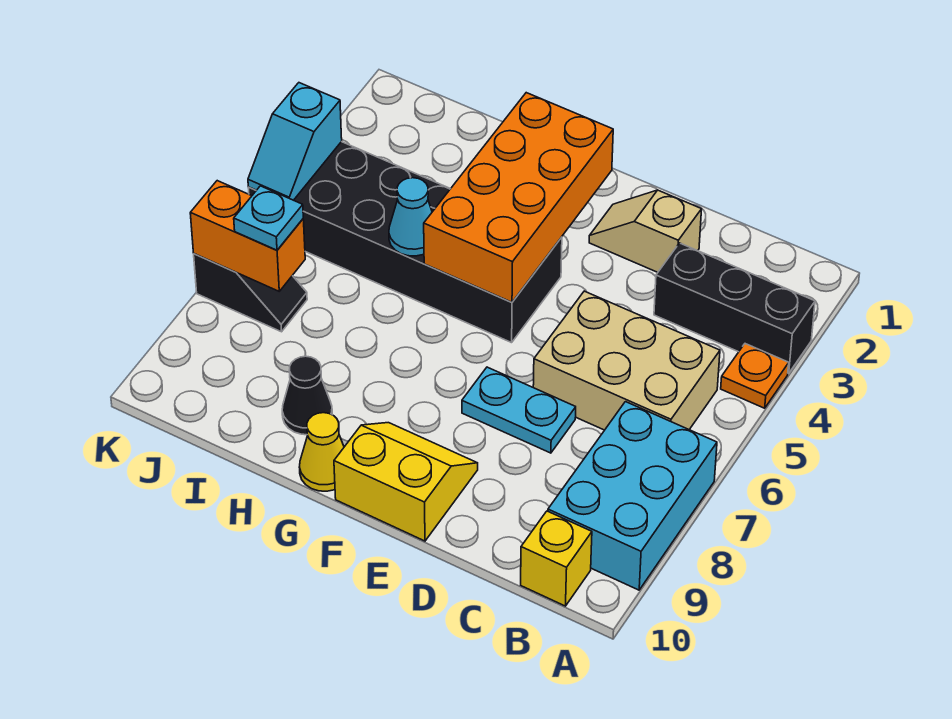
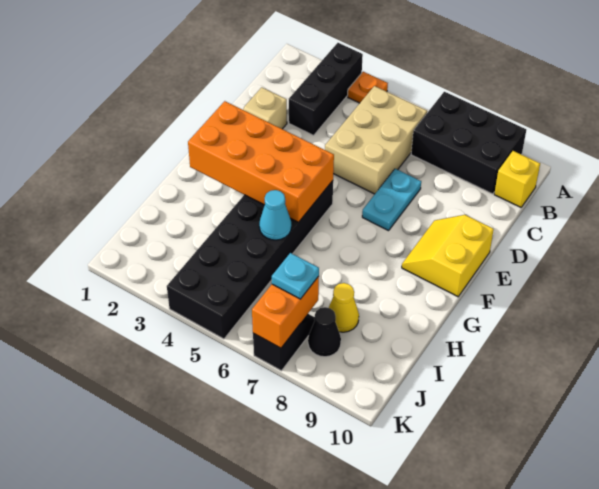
cyan 2x3 brick [548,402,717,590] -> black 2x3 brick [411,92,526,194]
yellow 1x1 cone [299,413,344,491] -> yellow 1x1 cone moved to [329,283,359,332]
black 1x1 cone [282,356,332,435] -> black 1x1 cone moved to [308,307,341,357]
cyan 1x2 slope [248,83,342,200] -> none

